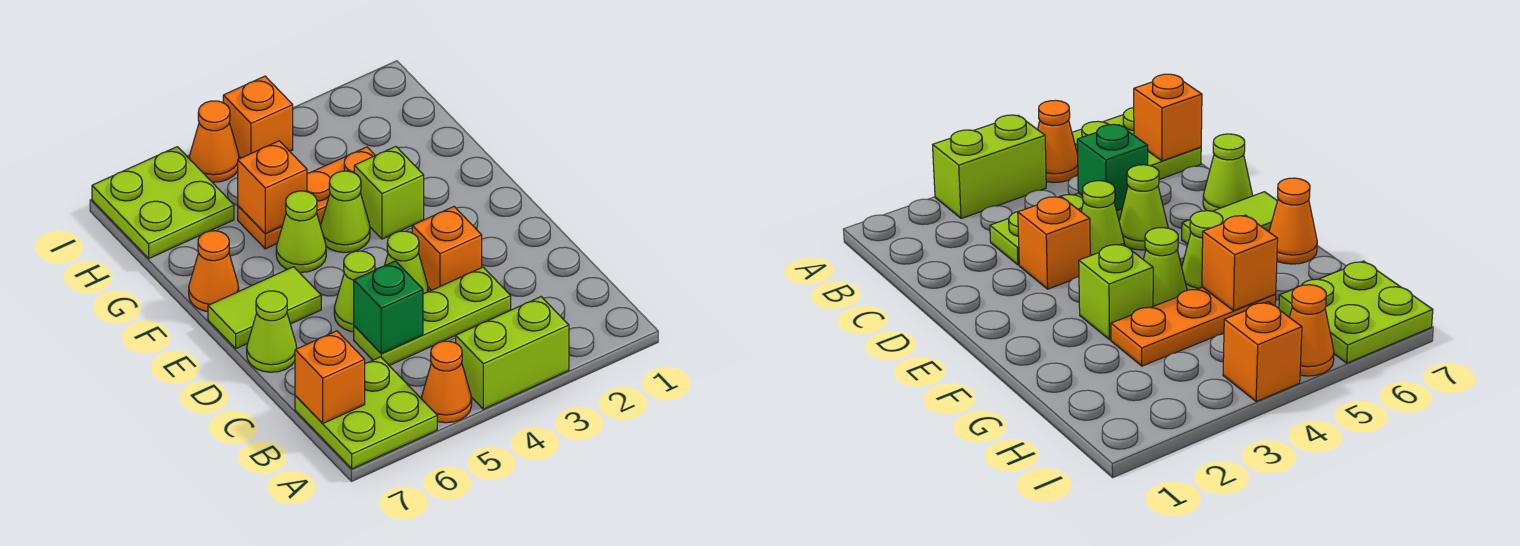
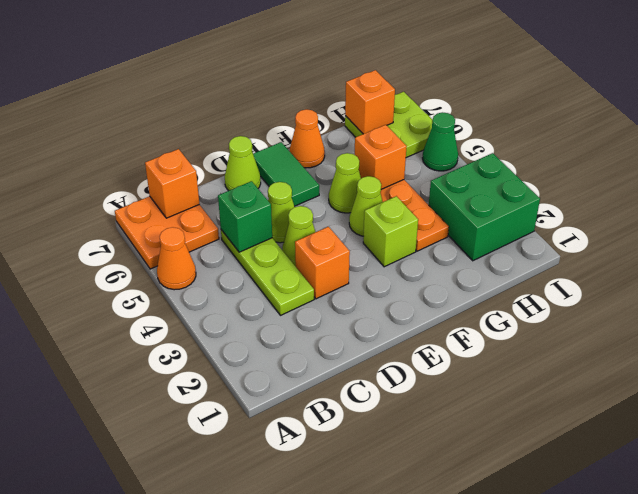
lime 1x2 brick [456,297,569,409] -> none
lime 2x2 plate [295,357,437,469] -> orange 2x2 plate [115,196,219,269]
lime 1x2 tile [208,267,321,349] -> green 1x2 tile [253,142,319,206]
none -> green 2x2 brick [429,153,540,261]
orange 1x1 brick [223,76,293,158] -> orange 1x1 brick moved to [345,70,395,134]
orange 1x1 cone [189,101,239,182] -> green 1x1 cone [423,112,458,171]

